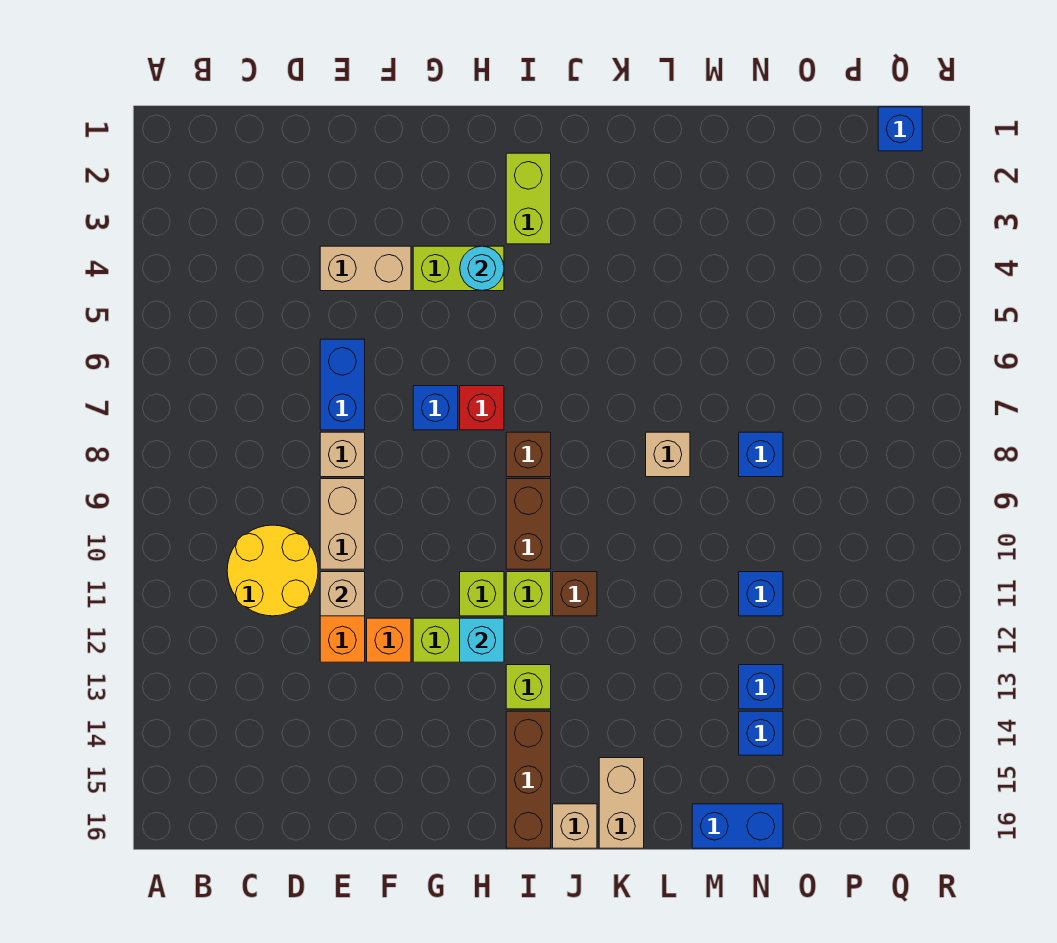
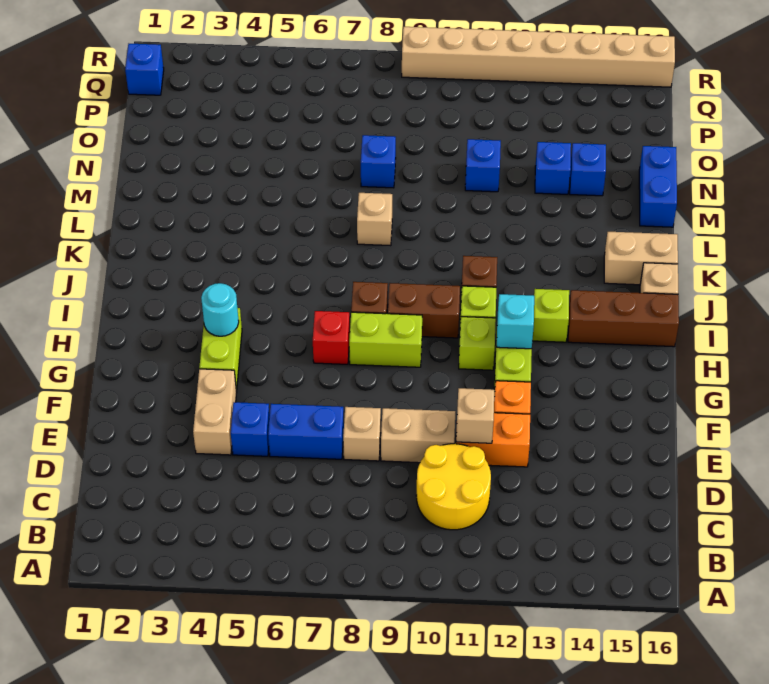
blue 1x1 brick [413,386,458,430] -> blue 1x1 brick moved to [231,402,270,456]
lime 1x2 brick [506,153,551,244] -> lime 1x2 brick moved to [349,312,422,367]
none -> tan 1x8 brick [402,27,675,87]

